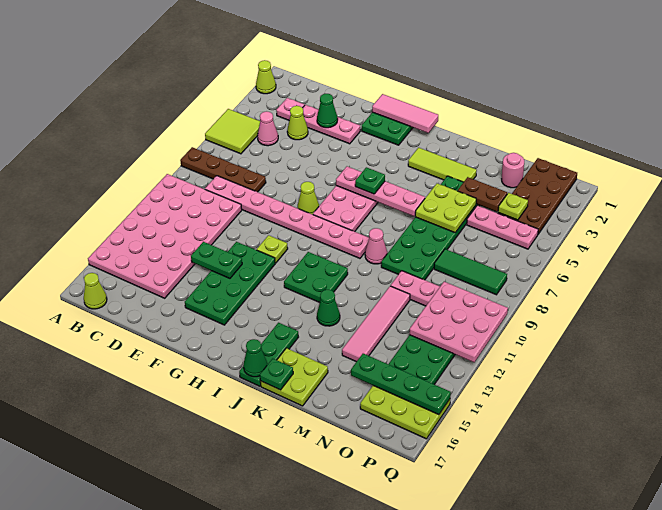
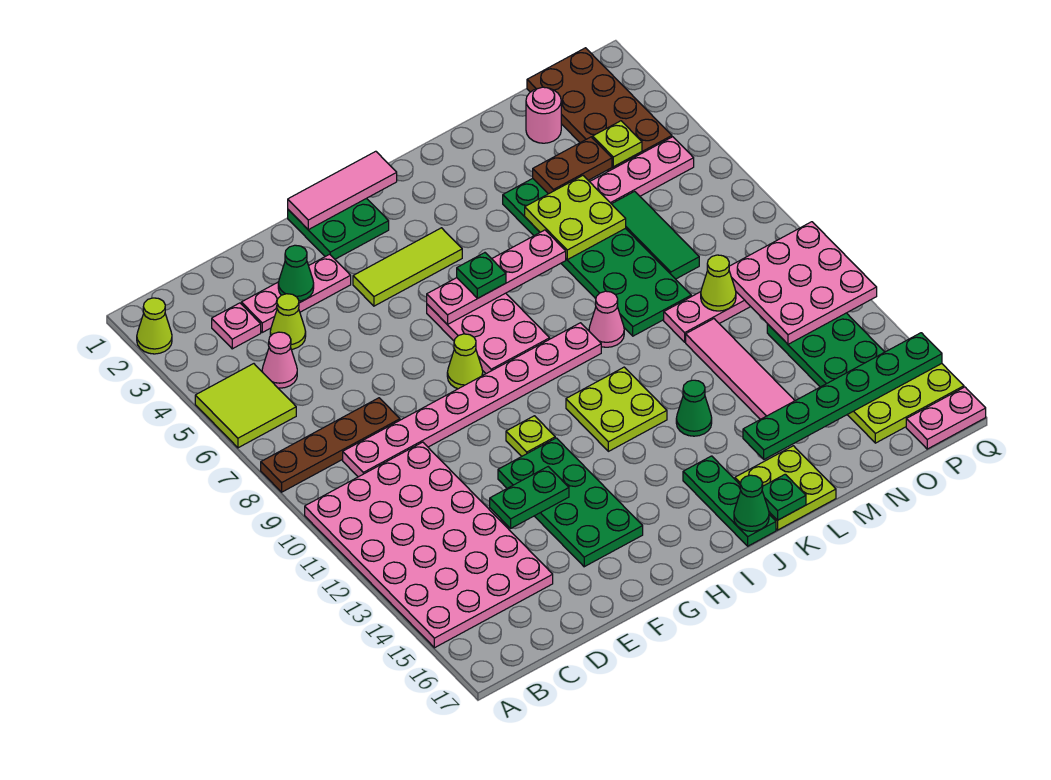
lime 1x1 cone [84,273,107,309] -> lime 1x1 cone moved to [701,255,736,311]
green 2x2 plate [284,252,348,303] -> lime 2x2 plate [566,367,667,451]
lime 1x3 tile [408,148,477,182] -> lime 1x3 tile moved to [353,228,462,306]
green 1x3 tile [434,249,507,295] -> green 1x3 tile turned to [612,191,699,279]
green 1x4 plate [351,354,451,415] -> green 1x6 plate [743,333,942,459]
none -> pink 1x2 plate [906,387,986,449]

